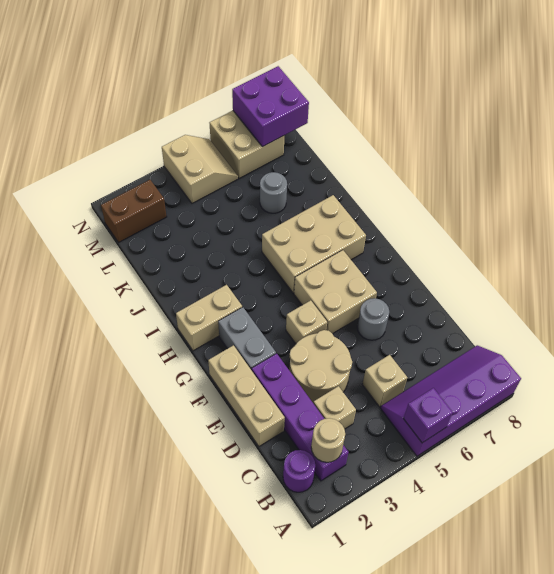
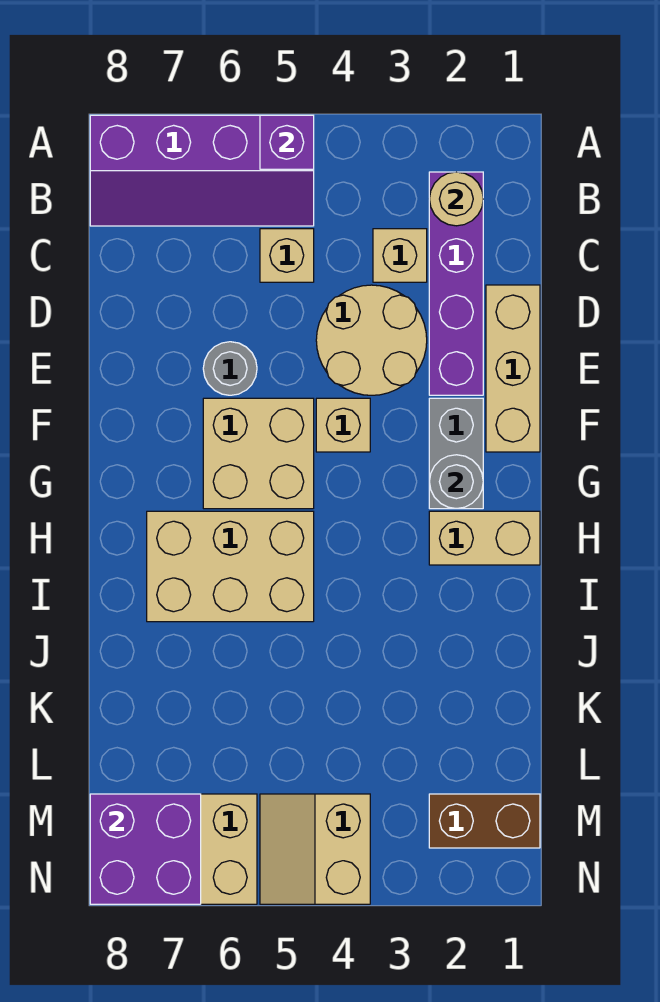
purple 1x1 round brick [283,450,315,492] -> none
grey 1x1 round brick [260,172,287,213] -> grey 1x1 round brick moved to [430,455,483,509]

